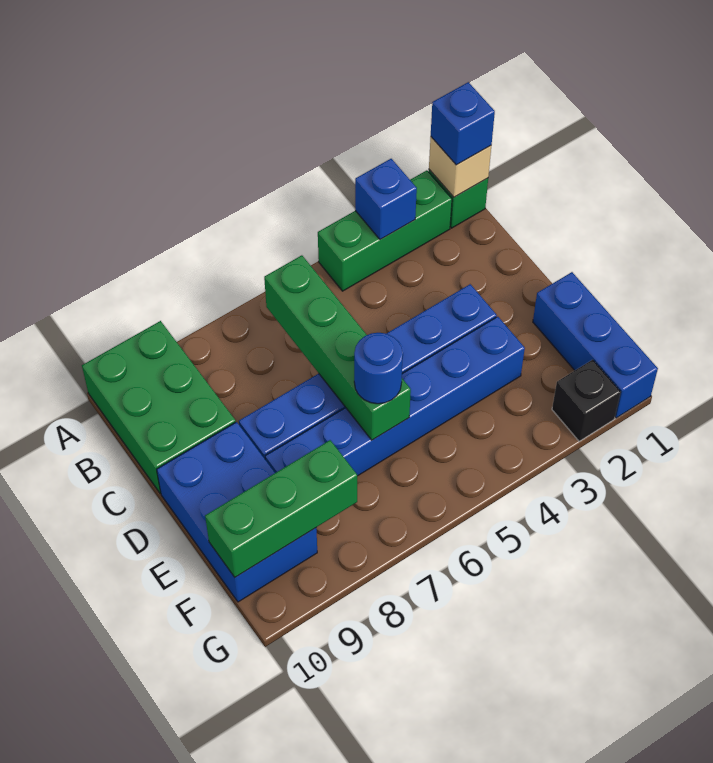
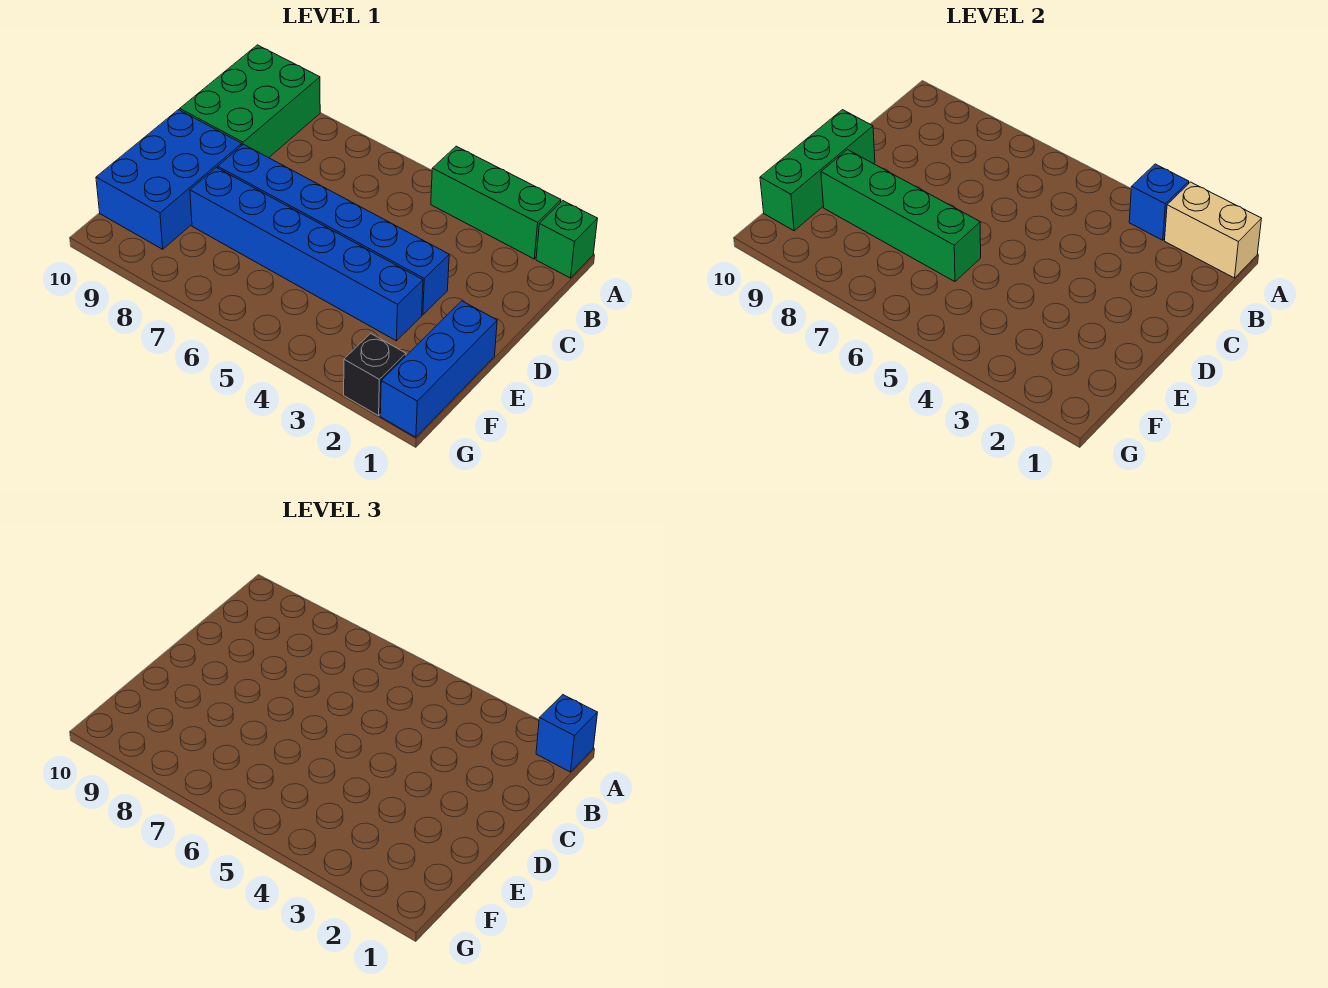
tan 1x1 brick [429,137,491,197] -> tan 1x2 brick [1165,182,1261,278]
green 1x4 brick [264,255,411,440] -> green 1x4 brick turned to [821,150,981,282]
blue 1x1 round brick [354,333,403,404] -> none
green 1x3 brick [205,440,357,577] -> green 1x3 brick turned to [760,110,875,231]

